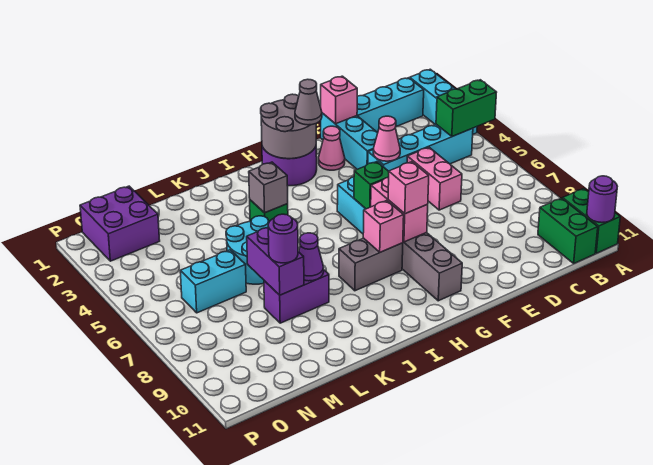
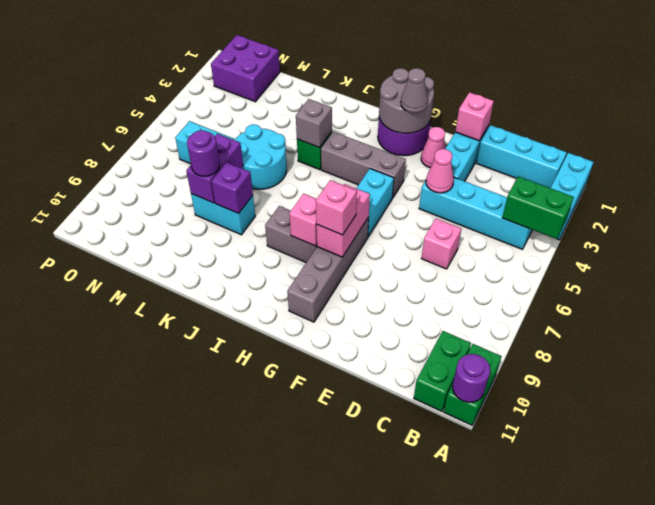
pink 1x2 brick [407,147,462,210] -> pink 1x1 brick [421,219,461,269]
none -> grey 1x3 brick [321,132,406,198]
green 1x1 brick [354,162,389,209] -> none
purple 1x2 brick [264,270,329,323] -> cyan 1x2 brick [191,194,255,235]
purple 1x1 cone [299,233,324,281] -> purple 1x1 brick [211,162,253,213]

